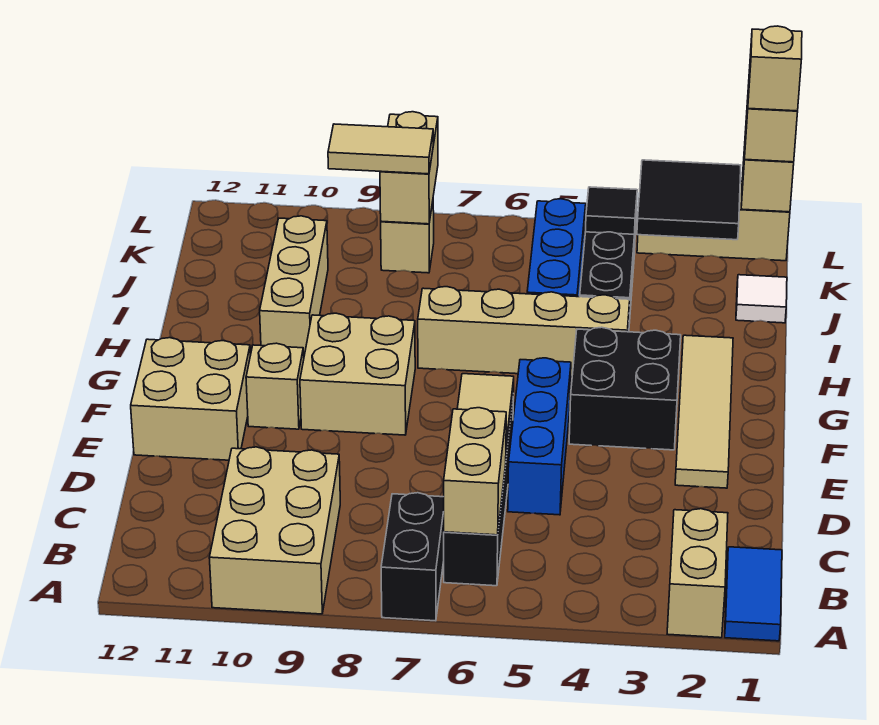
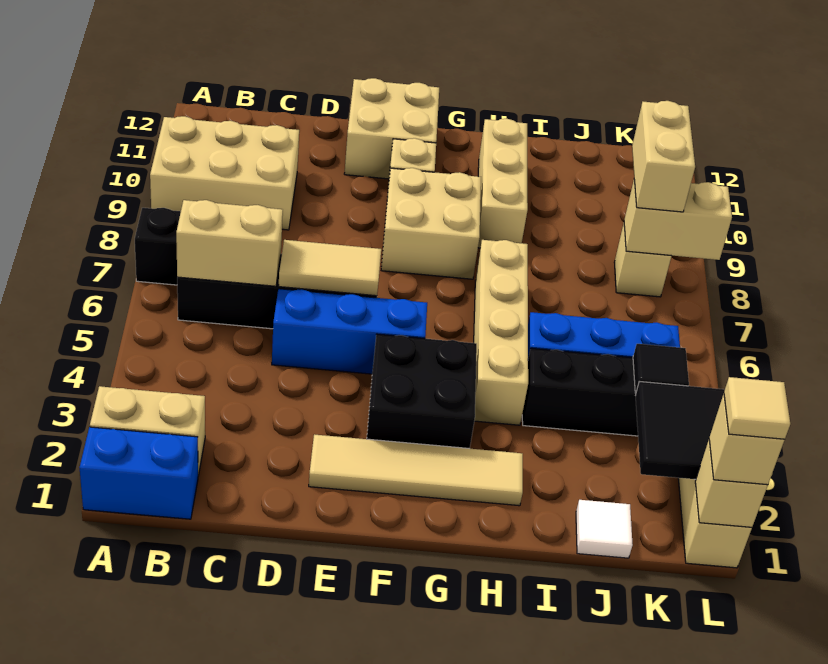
blue 1x2 tile [725,547,782,641] -> blue 1x2 brick [80,427,198,519]
tan 1x3 brick [260,216,328,355] -> tan 1x3 brick turned to [478,119,528,248]
tan 1x2 tile [328,124,433,174] -> tan 1x2 brick [632,101,695,212]
tan 1x1 brick [748,26,802,111] -> tan 1x1 tile [724,377,790,440]

